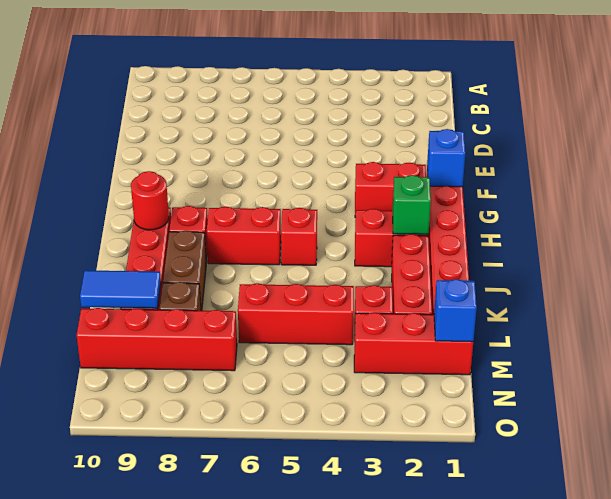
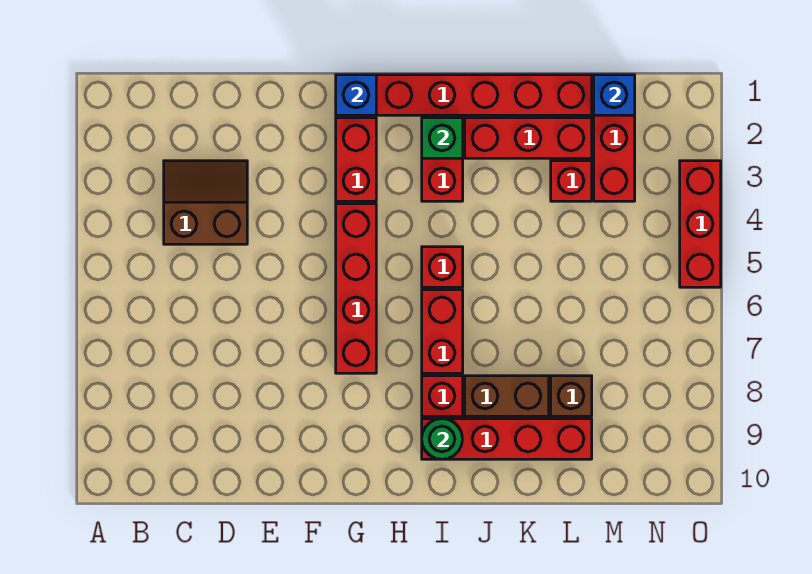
none -> brown 2x2 slope [164,161,247,244]
red 1x1 round brick [131,171,169,230] -> green 1x1 round brick [422,419,462,459]
red 1x3 brick [238,283,354,345] -> red 1x3 brick moved to [680,161,721,287]
blue 1x2 tile [80,270,161,308] -> none
red 1x4 brick [77,308,237,371] -> red 1x4 brick moved to [336,204,376,373]

